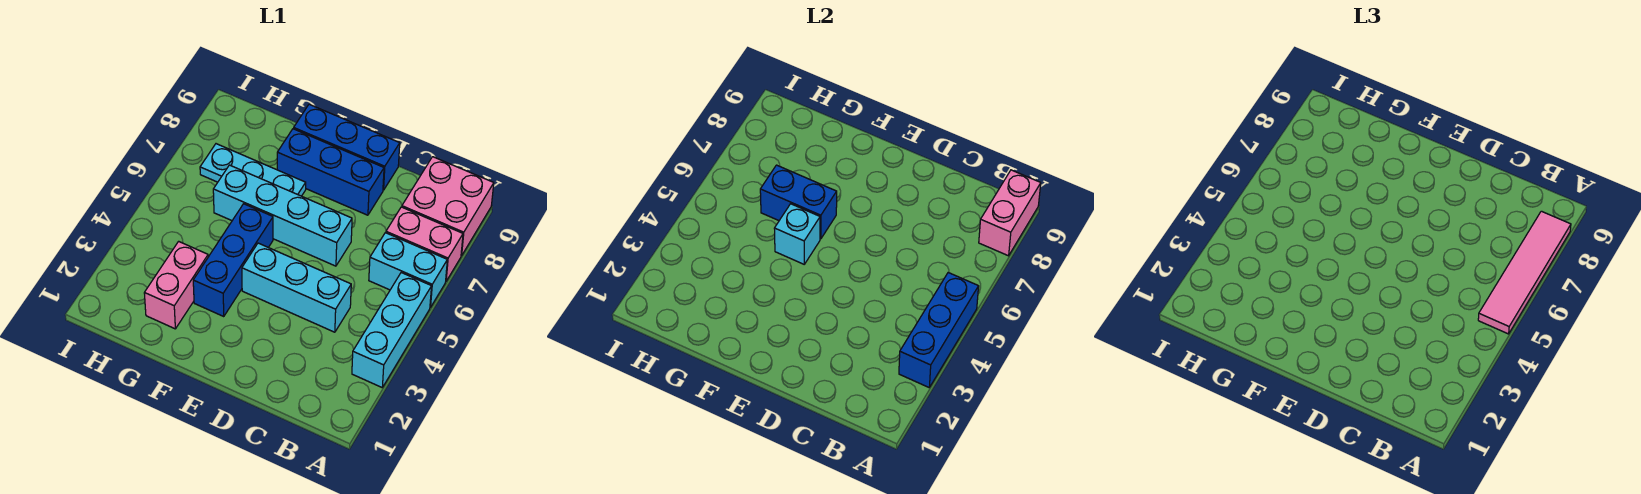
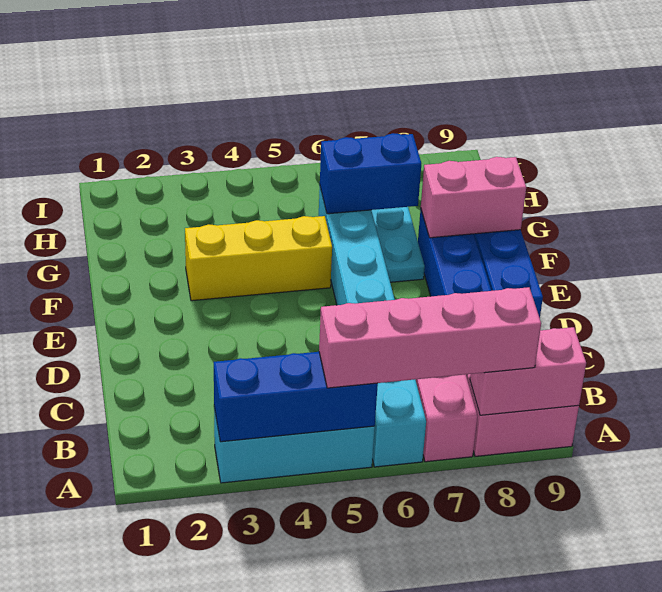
pink 1x4 tile [1478,211,1571,334] -> pink 1x4 brick [319,287,541,388]
cyan 1x3 brick [242,243,351,332] -> none
blue 1x3 brick [193,204,273,316] -> yellow 1x3 brick [185,216,332,301]
cyan 1x1 brick [774,204,820,264] -> none
blue 1x2 brick [760,165,837,239] -> blue 1x2 brick turned to [320,133,421,214]
pink 1x2 brick [144,241,208,329] -> pink 1x2 brick moved to [421,157,526,238]

